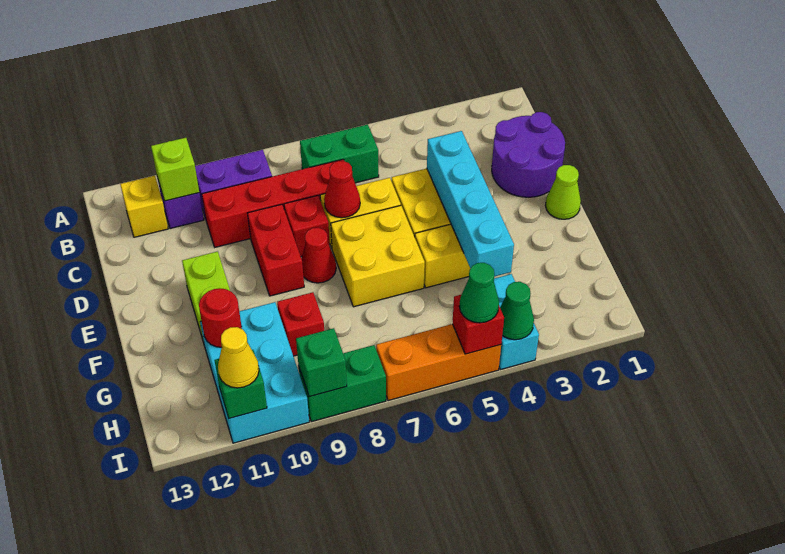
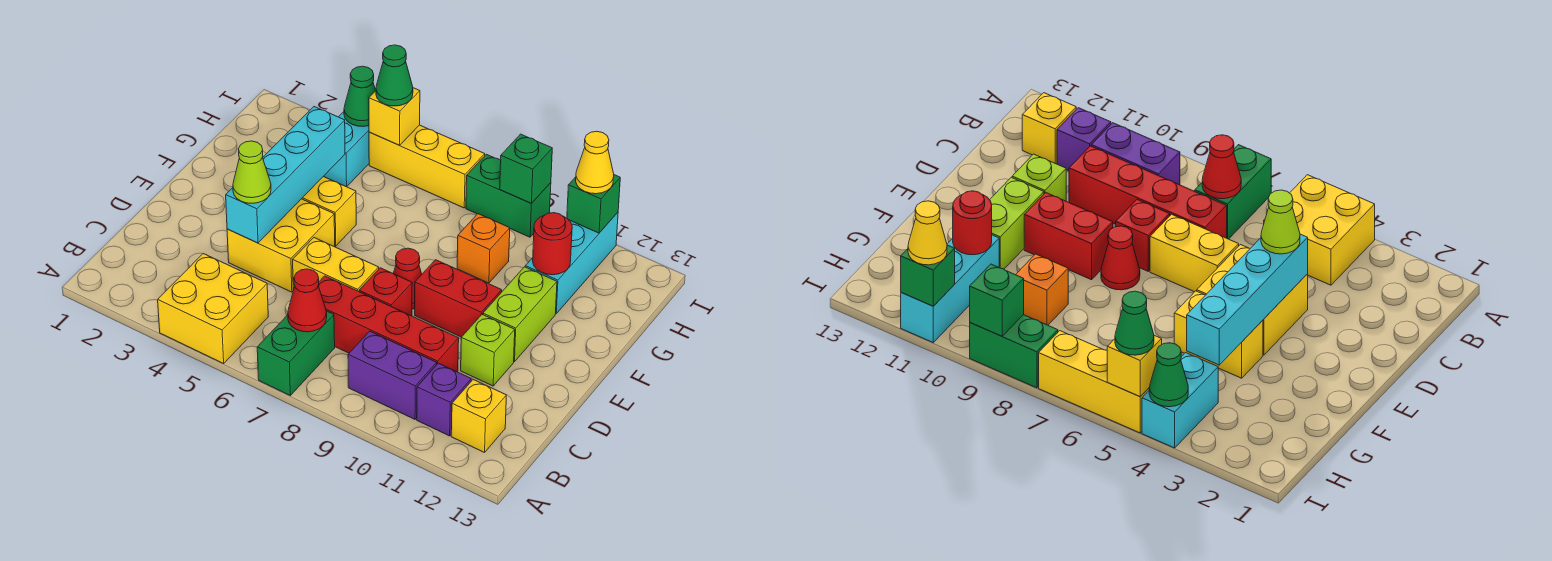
green 1x2 brick [300,124,379,183] -> green 1x2 brick turned to [257,311,335,395]
lime 1x1 brick [151,138,199,201] -> lime 1x1 brick moved to [461,315,515,386]
purple 2x2 round brick [492,112,565,197] -> none
red 1x1 cone [324,161,360,218] -> red 1x1 cone moved to [288,269,327,332]
red 1x2 brick [248,204,304,296] -> red 1x2 brick turned to [415,260,502,337]
lime 1x1 cone [545,165,581,219] -> lime 1x1 cone moved to [233,141,271,203]
yellow 2x2 brick [331,206,425,307] -> yellow 2x2 brick moved to [158,254,268,363]
red 1x1 brick [277,292,324,356] -> orange 1x1 brick [457,214,510,283]
cyan 2x3 brick [200,302,309,443] -> cyan 1x3 brick [525,212,618,313]
orange 1x3 brick [376,324,501,401] -> yellow 1x3 brick [369,125,485,208]
red 1x1 brick [452,295,504,354] -> yellow 1x1 brick [369,88,420,145]

